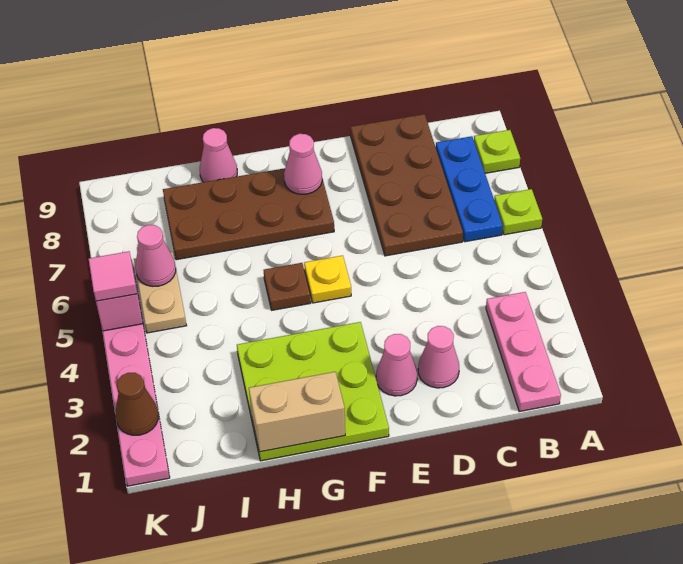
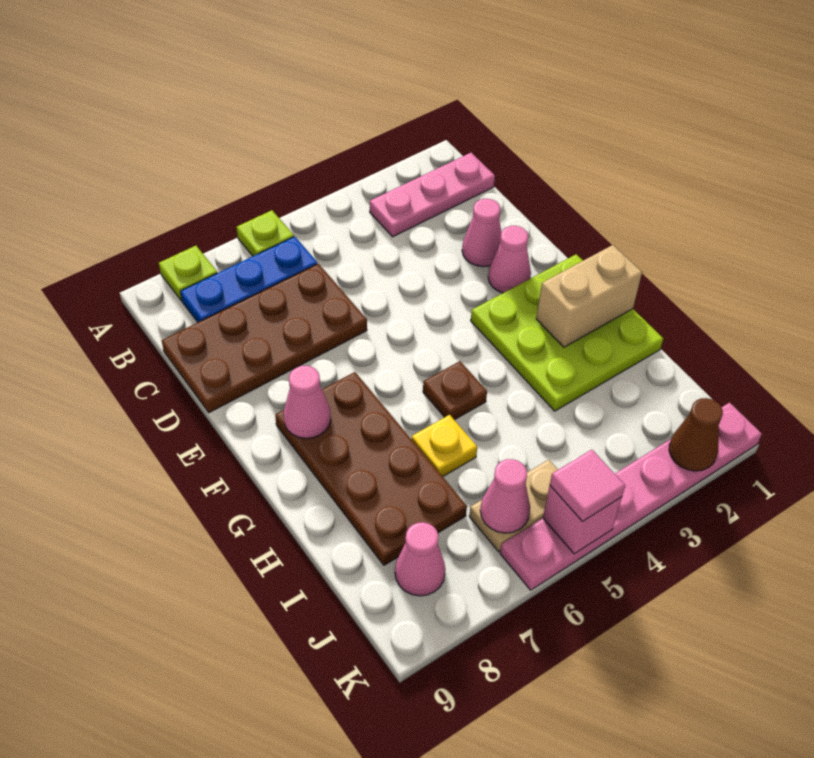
yellow 1x1 plate [304,256,351,303] -> yellow 1x1 plate moved to [411,415,477,477]
tan 1x2 brick [249,372,345,452] -> tan 1x2 brick turned to [536,245,642,347]
pink 1x1 cone [200,128,237,182] -> pink 1x1 cone moved to [395,522,445,596]

